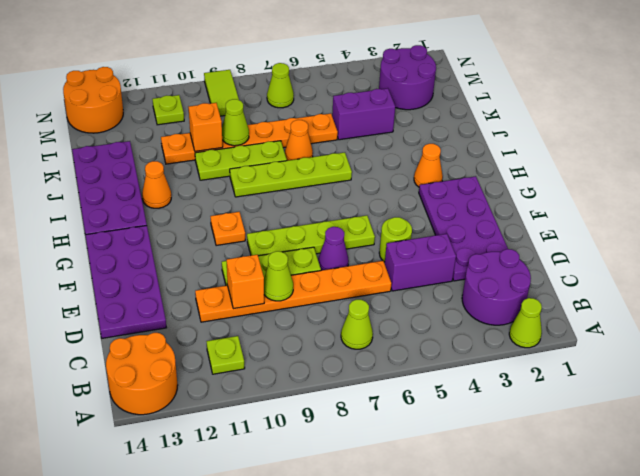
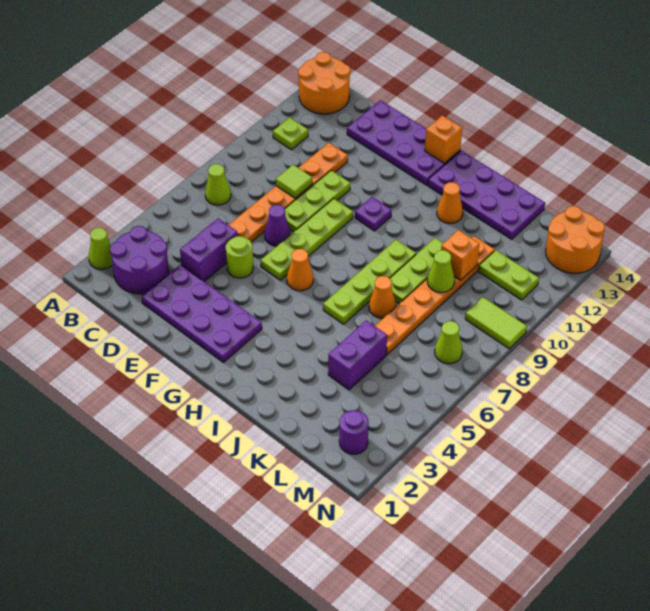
lime 1x1 cone [264,251,293,301] -> lime 1x1 tile [276,165,312,198]
orange 1x1 brick [227,255,264,309] -> orange 1x1 brick moved to [425,115,462,163]
orange 1x1 plate [211,212,245,246] -> purple 1x1 plate [355,197,392,231]
orange 1x1 cone [414,144,443,187] -> orange 1x1 cone moved to [287,249,313,291]
purple 2x2 round brick [379,45,436,110] -> purple 1x1 round brick [339,410,369,454]
lime 1x1 plate [152,95,184,125] -> lime 1x2 plate [479,250,539,300]

